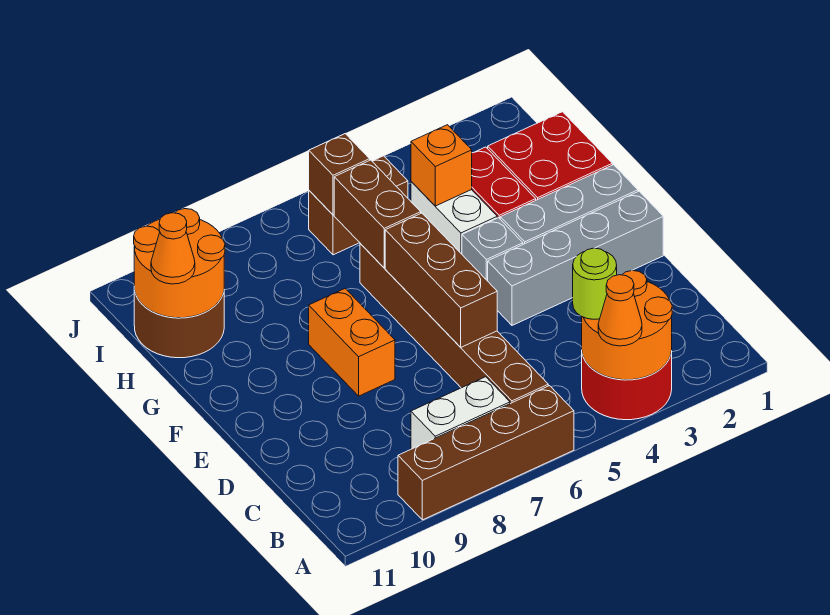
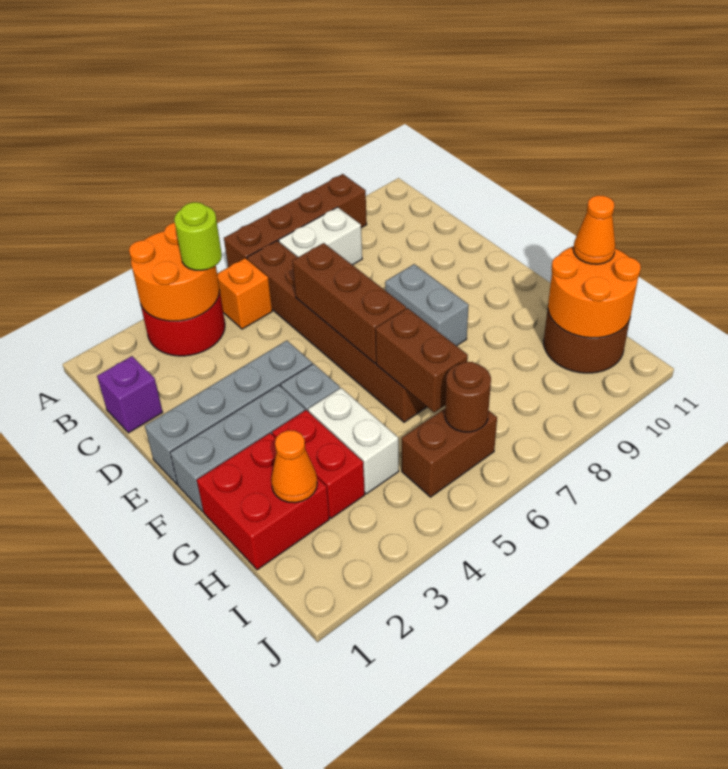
orange 1x1 cone [598,275,642,346] -> orange 1x1 cone moved to [271,430,317,503]
none -> purple 1x1 brick [97,356,163,433]
orange 1x2 brick [309,289,395,396] -> grey 1x2 brick [385,264,469,346]
orange 1x1 brick [411,125,472,206] -> orange 1x1 brick moved to [217,258,272,329]
brown 1x1 brick [309,134,370,215] -> brown 1x1 round brick [445,362,491,432]

